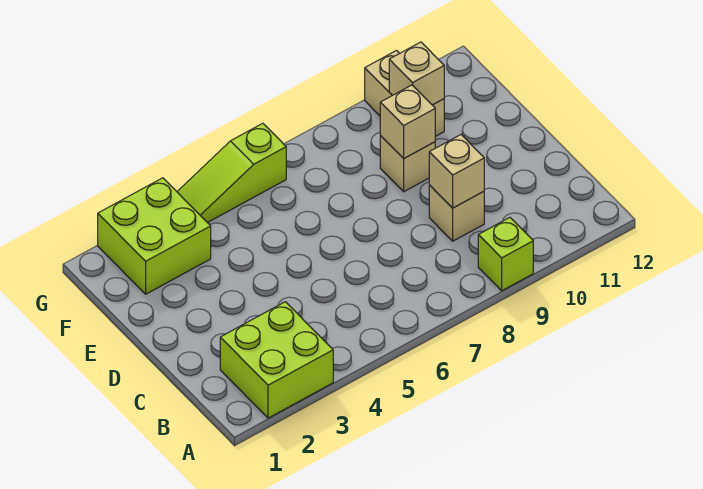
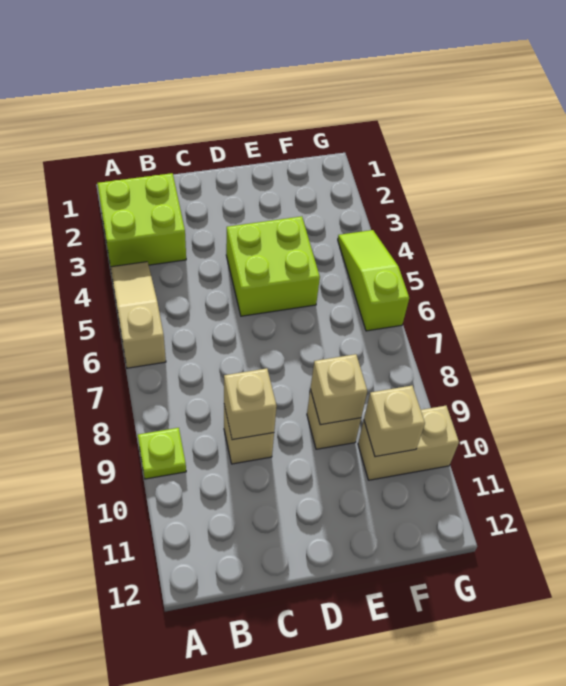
none -> tan 1x3 slope [111,262,166,368]
lime 1x1 brick [478,218,533,291] -> lime 1x1 plate [138,428,186,479]
lime 2x2 brick [98,178,211,294] -> lime 2x2 brick moved to [226,216,320,316]

